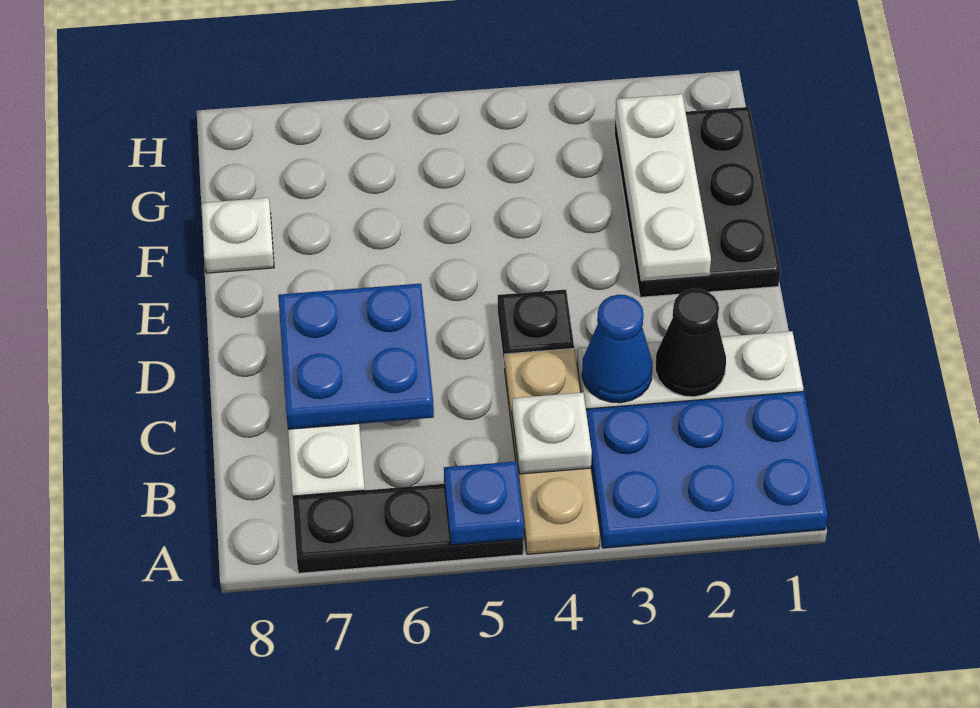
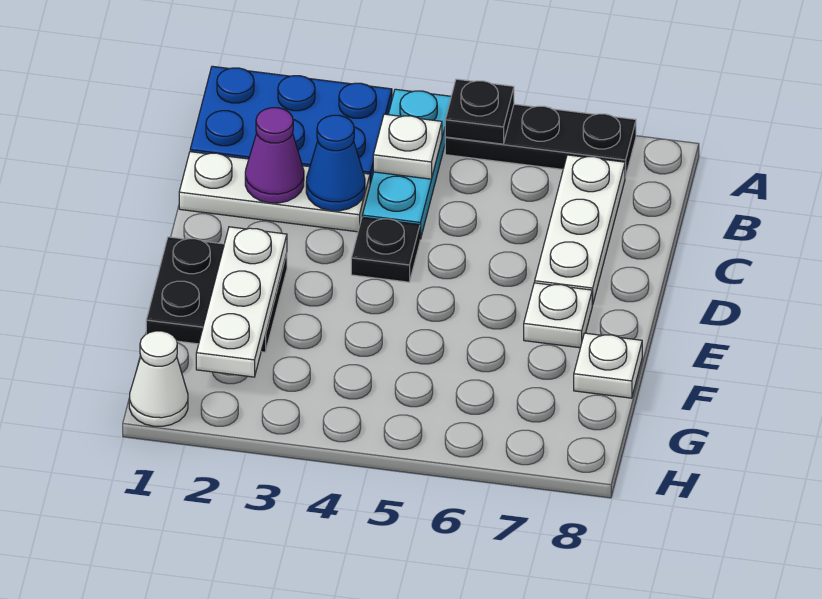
tan 1x3 plate [505,349,600,554] -> cyan 1x3 plate [362,89,451,239]
blue 1x1 plate [444,461,524,545] -> black 1x1 plate [445,79,514,144]
black 1x1 cone [655,289,726,397] -> purple 1x1 cone [245,108,304,203]
blue 2x2 plate [278,284,434,429] -> none
black 2x3 plate [614,107,781,297] -> black 2x2 plate [146,237,287,352]
none -> white 1x1 plate [524,283,592,348]
none -> white 1x1 cone [129,331,188,426]

